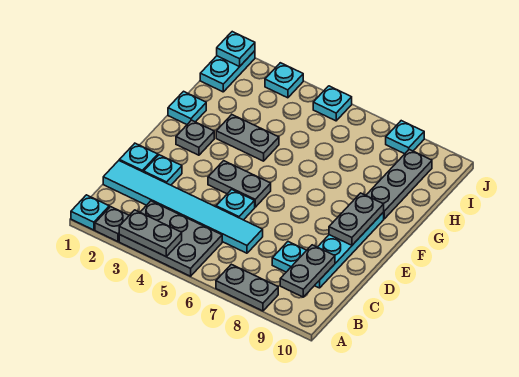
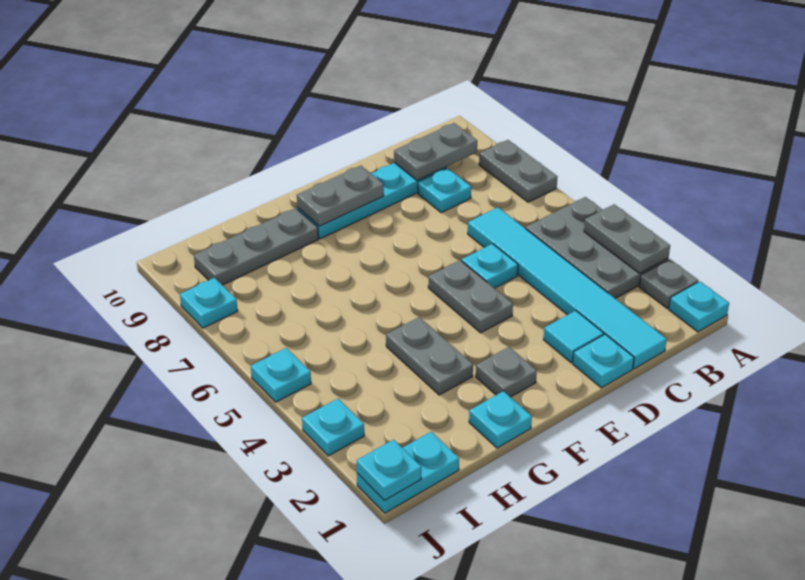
cyan 1x1 plate [144,155,182,185] -> cyan 1x1 tile [543,311,604,363]

